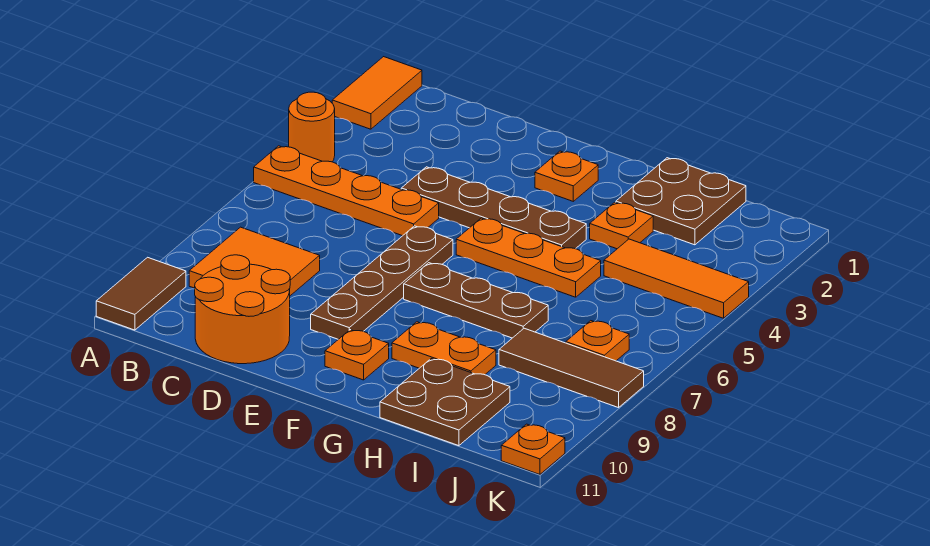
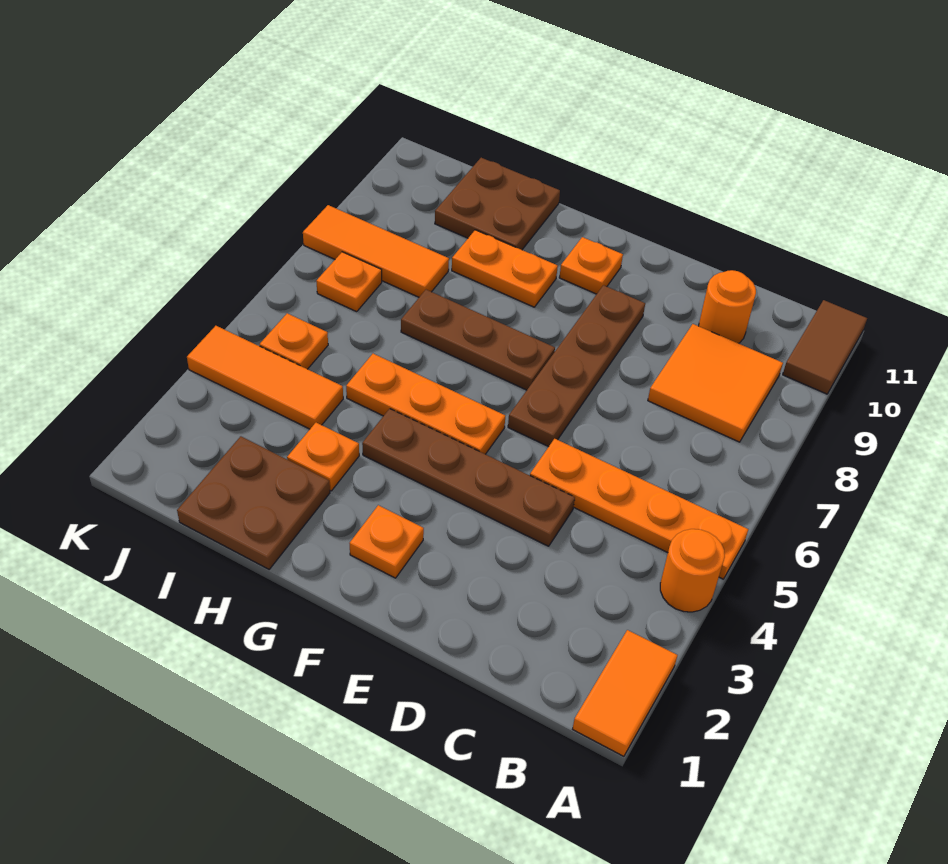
orange 2x2 round brick [195,255,290,364] -> orange 1x1 round brick [699,270,756,343]
brown 1x3 tile [499,328,644,408] -> orange 1x3 tile [303,205,449,297]
orange 1x1 plate [501,424,565,475] -> orange 1x1 plate moved to [260,313,328,369]

